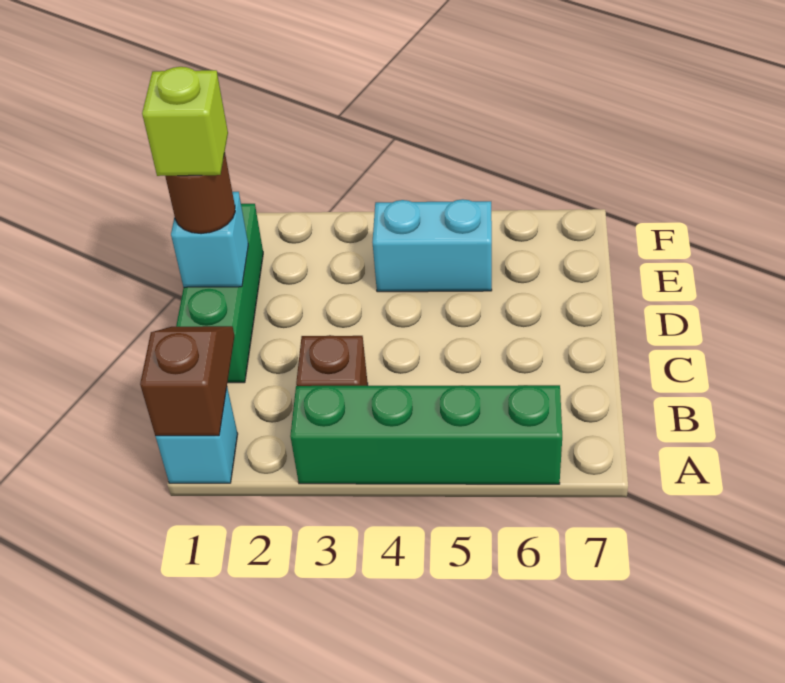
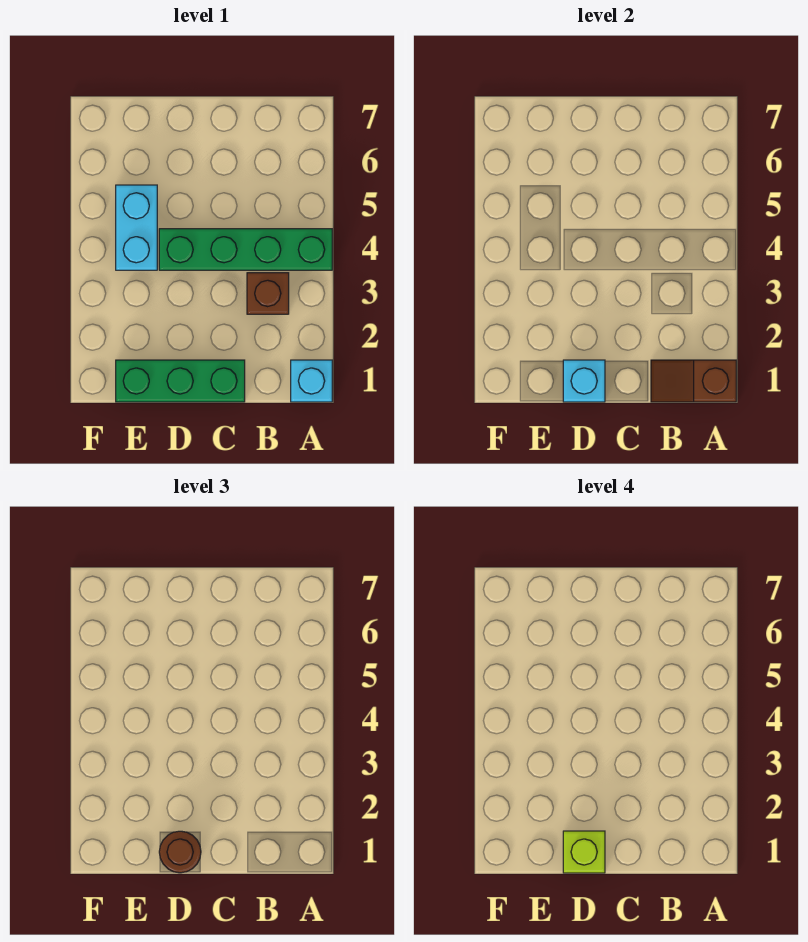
green 1x4 brick [290,385,562,484] -> green 1x4 brick turned to [159,229,332,270]

